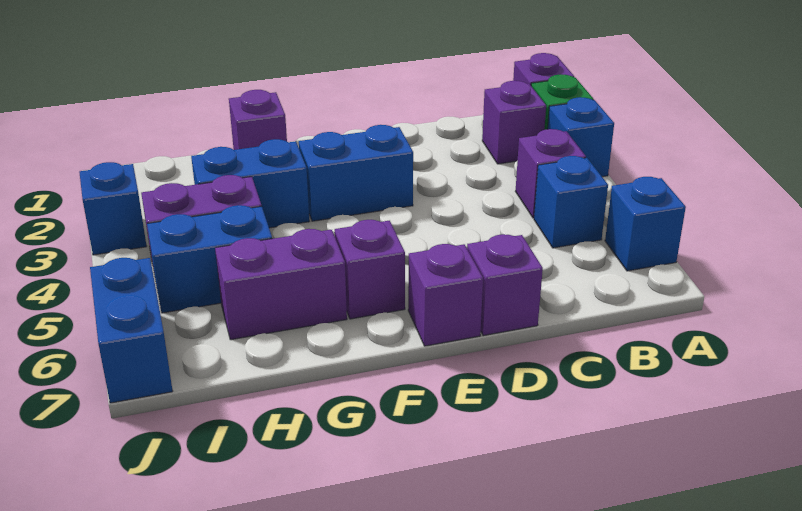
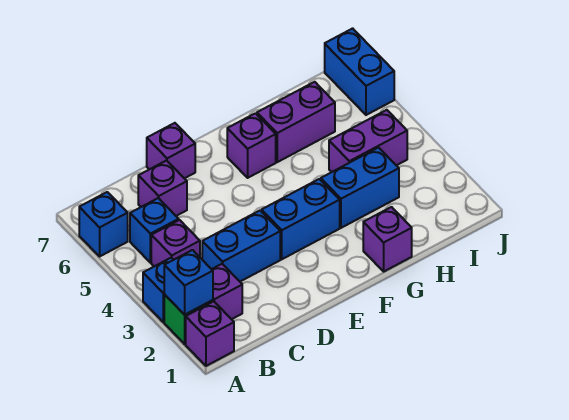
purple 1x1 brick [408,244,483,346] -> purple 1x1 brick moved to [138,160,187,216]
blue 1x2 brick [147,205,272,313] -> blue 1x2 brick moved to [202,211,280,281]
blue 1x1 brick [79,162,147,255] -> blue 1x1 brick moved to [164,250,213,315]

